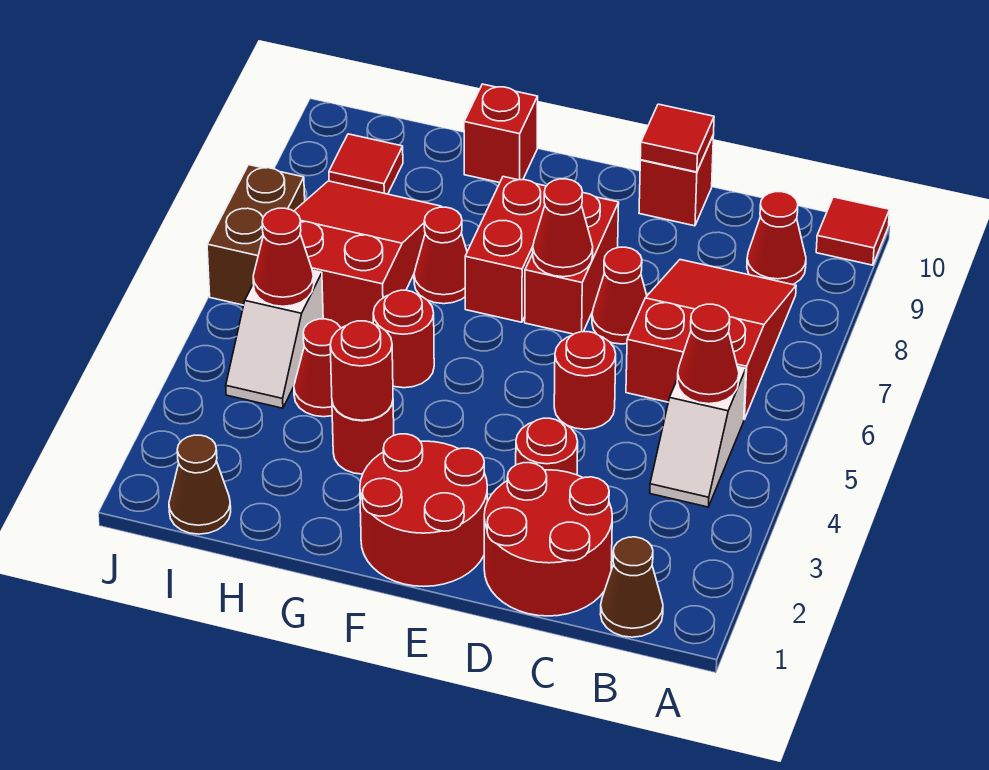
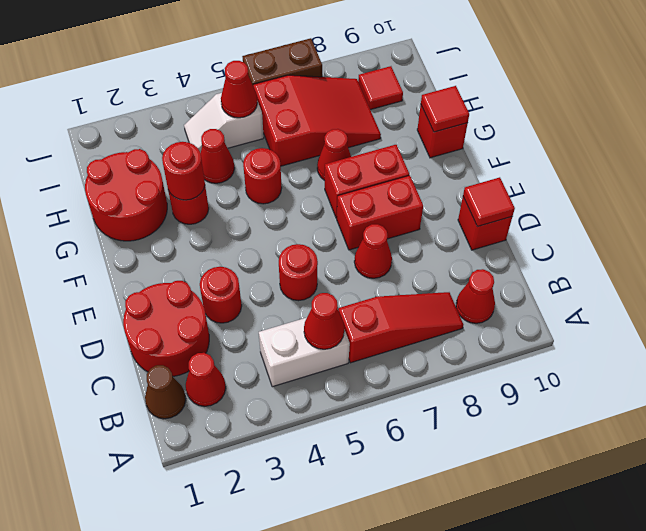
red 1x1 tile [816,197,890,265] -> red 1x1 tile moved to [421,86,469,132]
white 1x2 slope [650,367,746,507] -> white 1x2 brick [259,318,350,387]
red 2x3 slope [626,260,796,419] -> red 1x3 slope [338,292,463,363]
red 2x2 round brick [360,434,488,586] -> red 2x2 round brick moved to [85,149,167,241]
red 1x1 cone [533,179,593,277] -> red 1x1 cone moved to [186,353,226,406]
brown 1x1 cone [169,435,231,534] -> none

